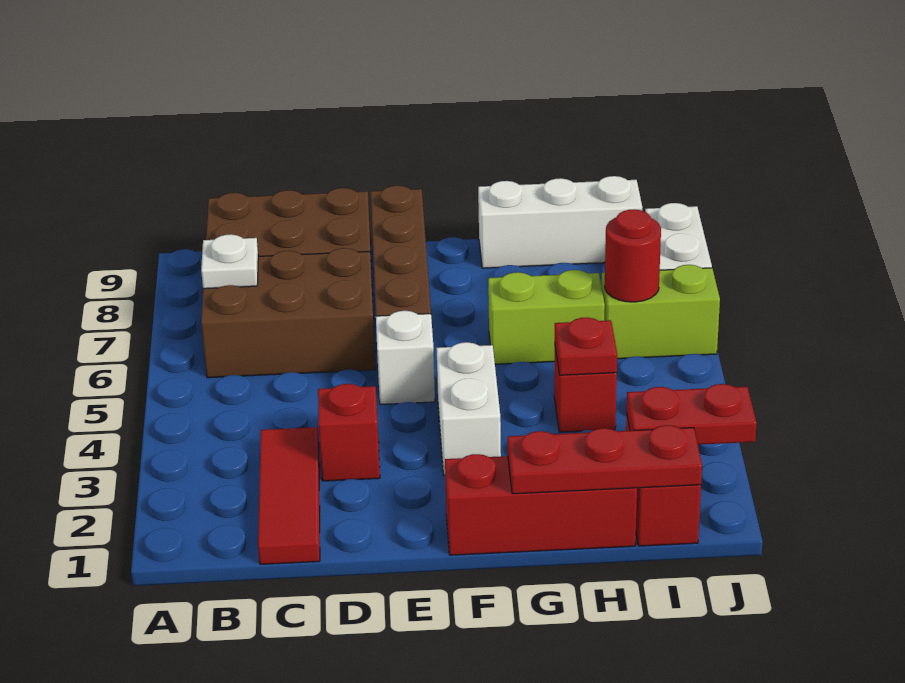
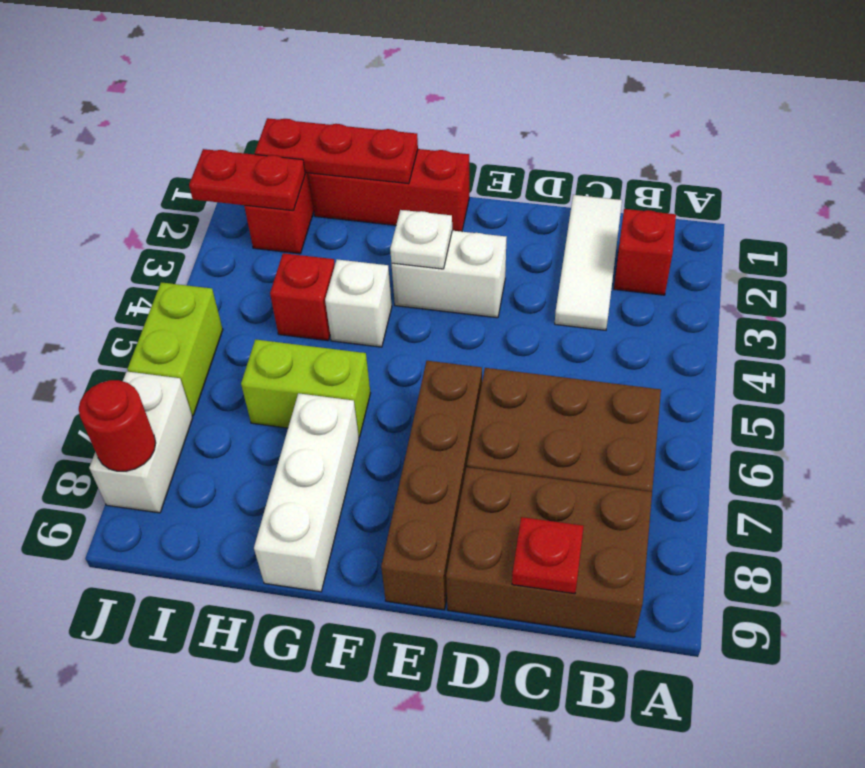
white 1x1 plate [201,234,258,289] -> white 1x1 plate moved to [390,210,452,269]
red 1x3 tile [258,427,320,564] -> white 1x3 tile [555,195,622,330]
red 1x1 brick [318,384,380,481] -> red 1x1 brick moved to [614,209,676,295]
white 1x1 brick [376,311,435,404] -> white 1x1 brick moved to [325,259,392,347]
white 1x2 brick [436,342,501,475] -> white 1x2 brick turned to [392,231,506,318]
white 1x3 brick [478,176,642,268] -> white 1x3 brick turned to [254,393,359,592]
red 1x1 plate [555,317,617,375] -> red 1x1 plate moved to [512,517,584,594]
lime 1x2 brick [602,265,720,359] -> lime 1x2 brick turned to [128,282,223,416]
red 1x1 round brick [605,210,661,302] -> red 1x1 round brick moved to [79,380,156,471]

